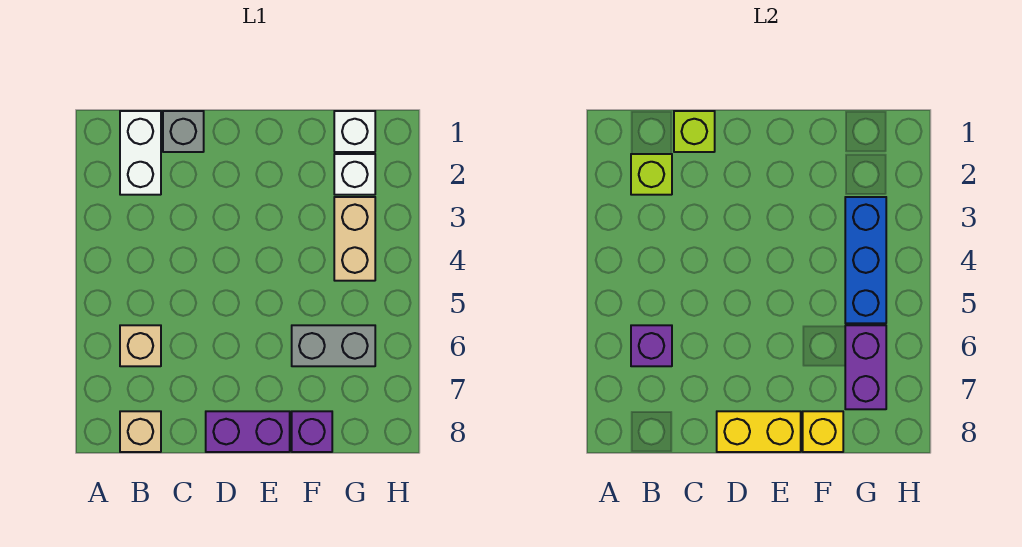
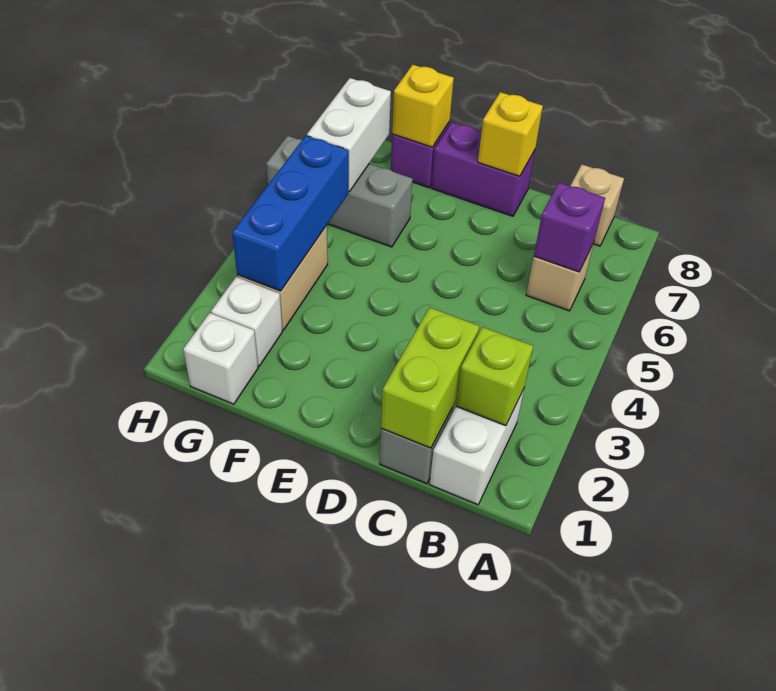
lime 1x1 brick [674,111,715,152] -> lime 1x2 brick [381,307,479,448]
yellow 1x2 brick [717,411,801,452] -> yellow 1x1 brick [478,92,543,176]
grey 1x2 brick [292,325,375,366] -> grey 1x3 brick [266,136,413,247]
purple 1x2 brick [845,325,886,409] -> white 1x2 brick [307,78,391,192]

